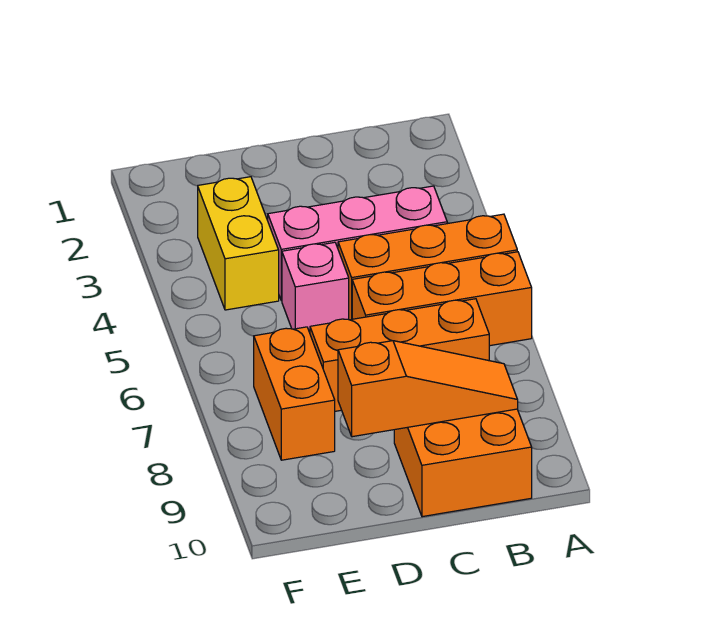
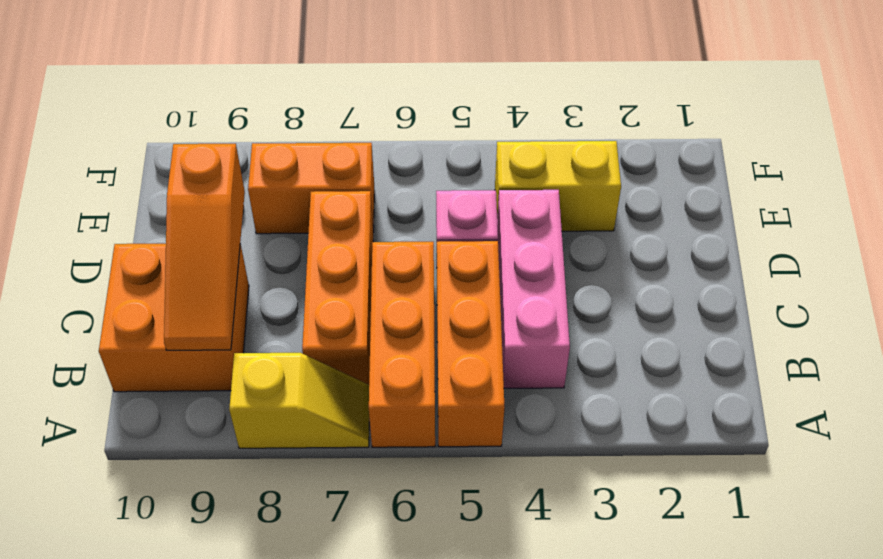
none -> yellow 1x2 slope [229,353,369,448]

